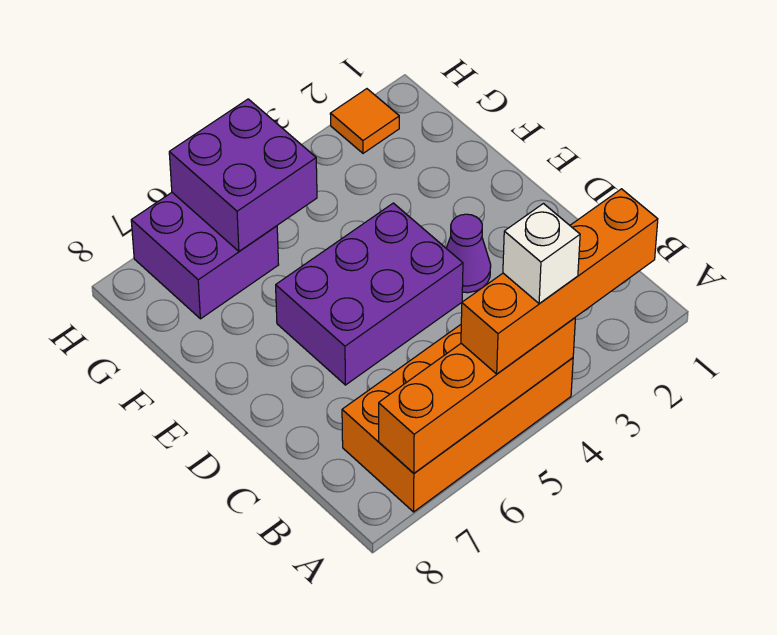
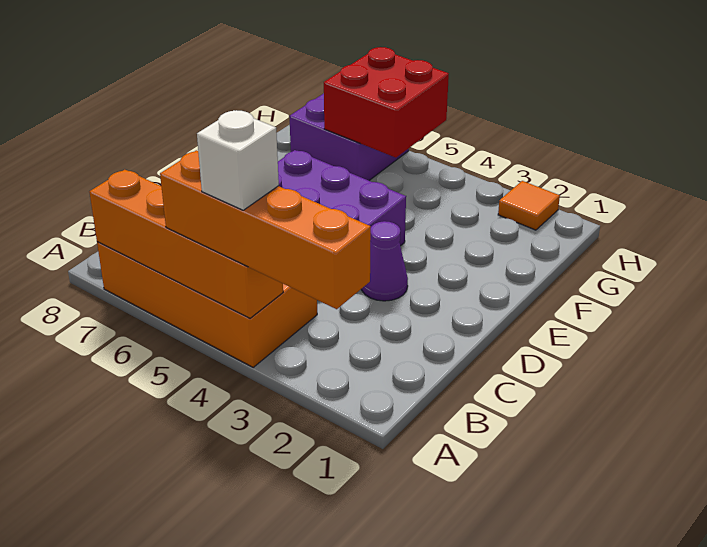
purple 2x2 brick [169,99,317,251] -> red 2x2 brick [324,47,449,158]

